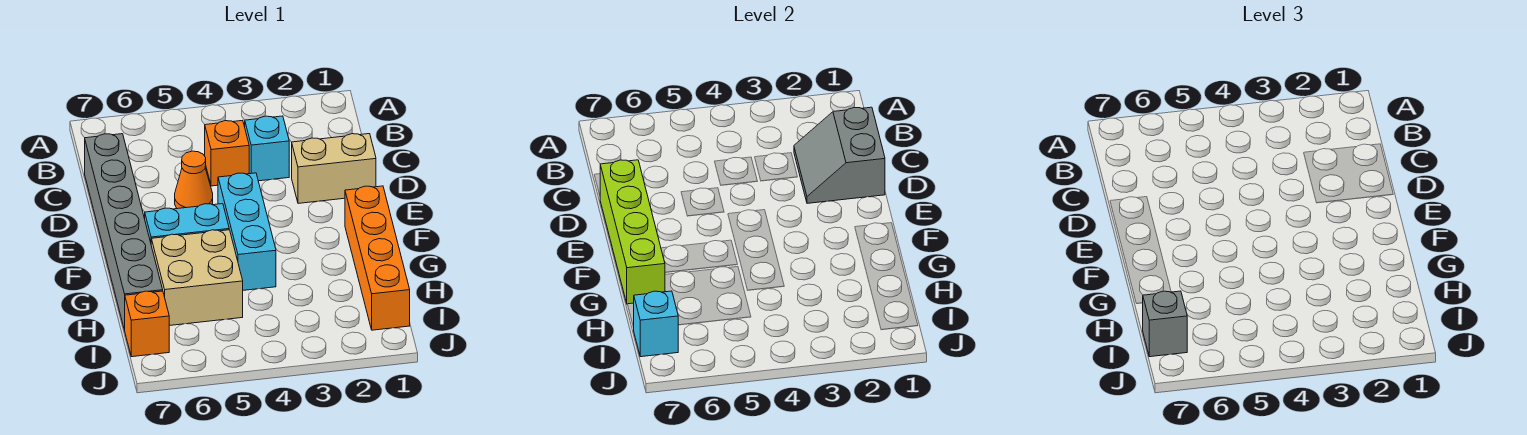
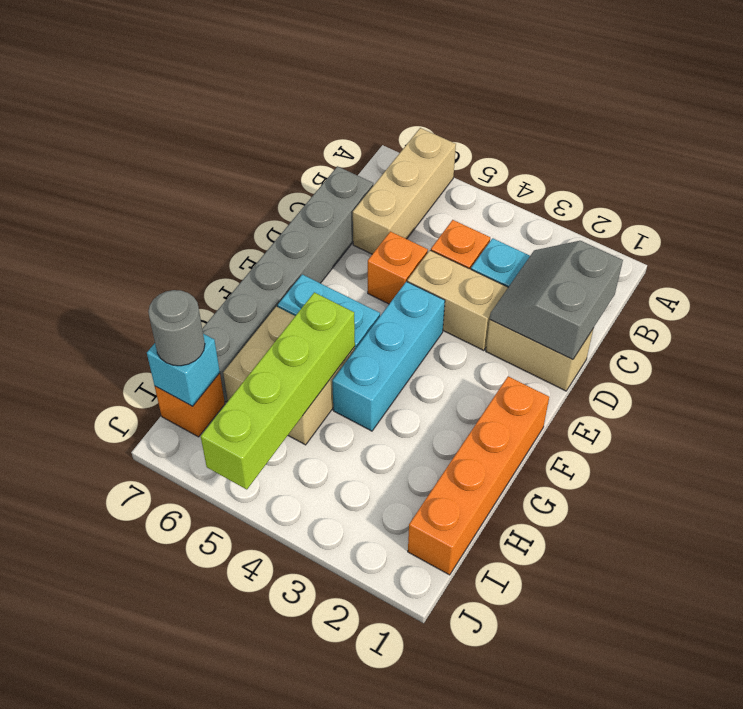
none -> tan 1x3 brick [353,128,456,254]
none -> tan 1x2 brick [407,250,508,351]
orange 1x1 cone [175,151,213,209] -> orange 1x1 brick [368,231,428,304]
lime 1x4 brick [600,160,665,304] -> lime 1x4 brick moved to [201,292,355,489]
grey 1x1 brick [1143,291,1187,357] -> grey 1x1 round brick [148,290,205,366]

